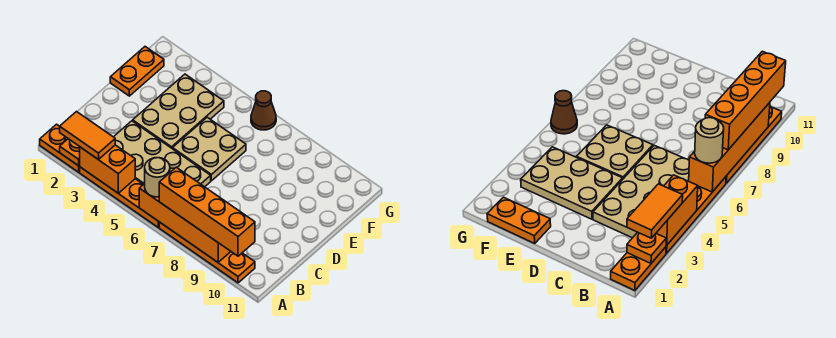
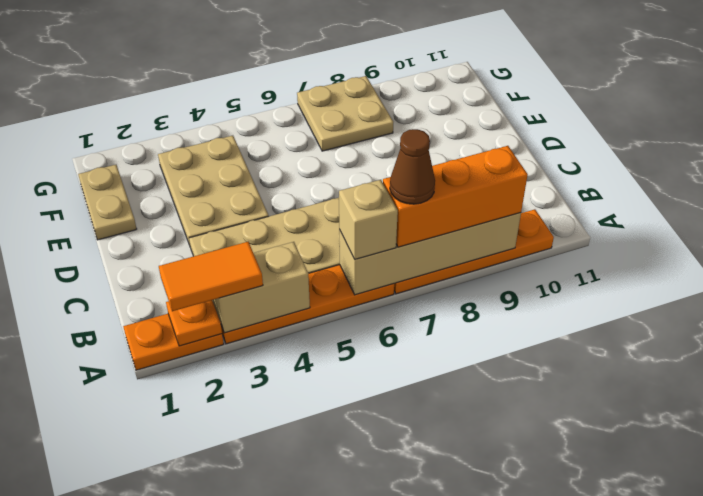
orange 1x2 brick [80,145,135,193] -> tan 1x2 brick [212,242,310,333]
orange 1x4 brick [139,184,231,262] -> tan 1x4 brick [339,213,521,295]
tan 1x1 round brick [145,158,170,197] -> tan 1x1 brick [339,180,398,259]
orange 1x4 brick [159,167,255,256] -> orange 1x3 brick [383,146,528,247]
tan 2x2 plate [173,117,246,181] -> tan 2x2 plate moved to [297,76,393,151]
orange 1x2 plate [110,47,164,96] -> tan 1x2 plate [78,165,137,240]
brown 1x1 cone [251,91,276,130] -> brown 1x1 cone moved to [390,129,435,204]

